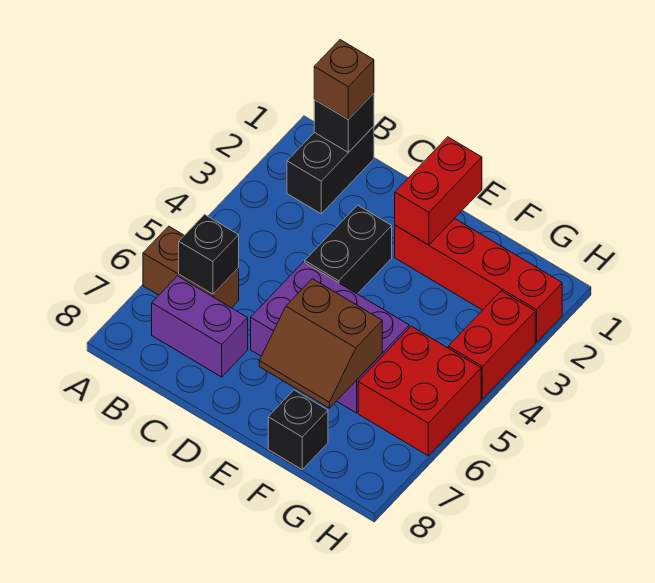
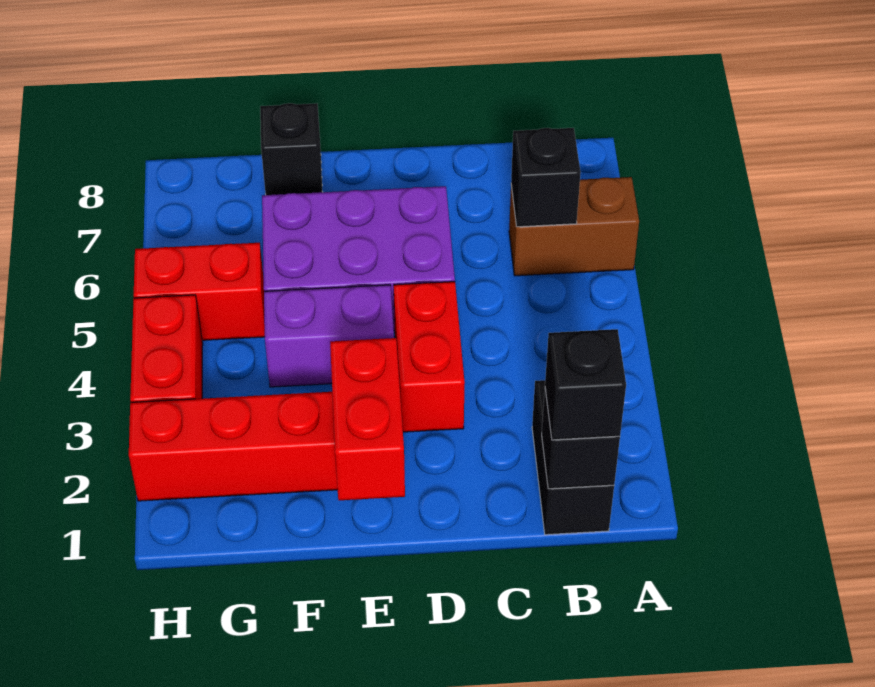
brown 1x1 brick [314,40,374,119] -> black 1x1 brick [545,329,626,440]
purple 1x2 brick [152,276,248,377] -> purple 1x2 brick moved to [264,285,394,387]
black 1x2 brick [305,205,392,294] -> red 1x2 brick [394,282,465,432]
brown 2x2 slope [259,279,382,408] -> none
red 2x2 brick [358,326,481,456] -> red 1x2 brick [134,243,265,340]

